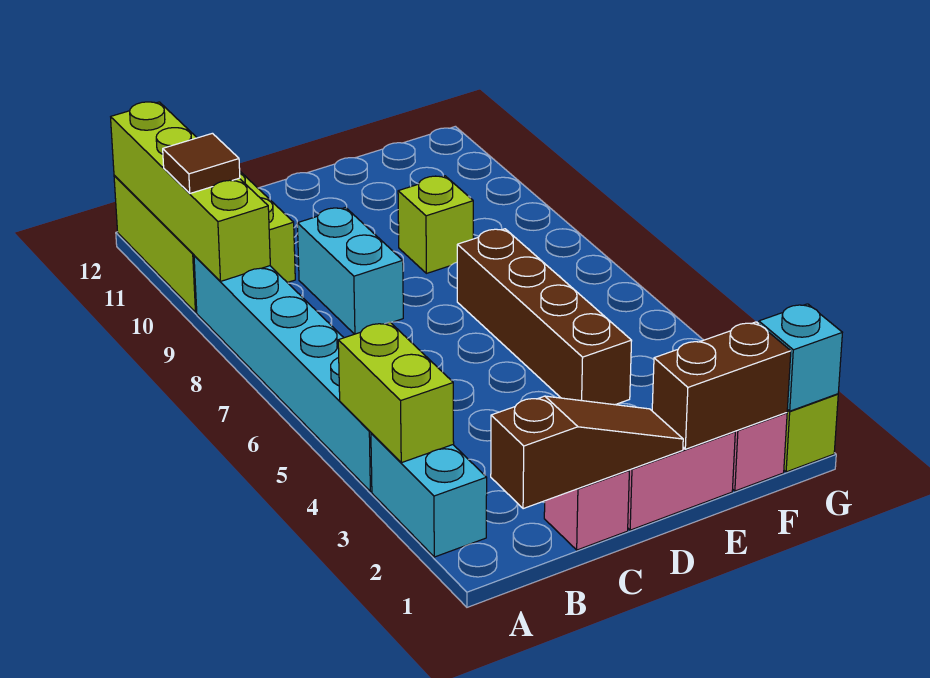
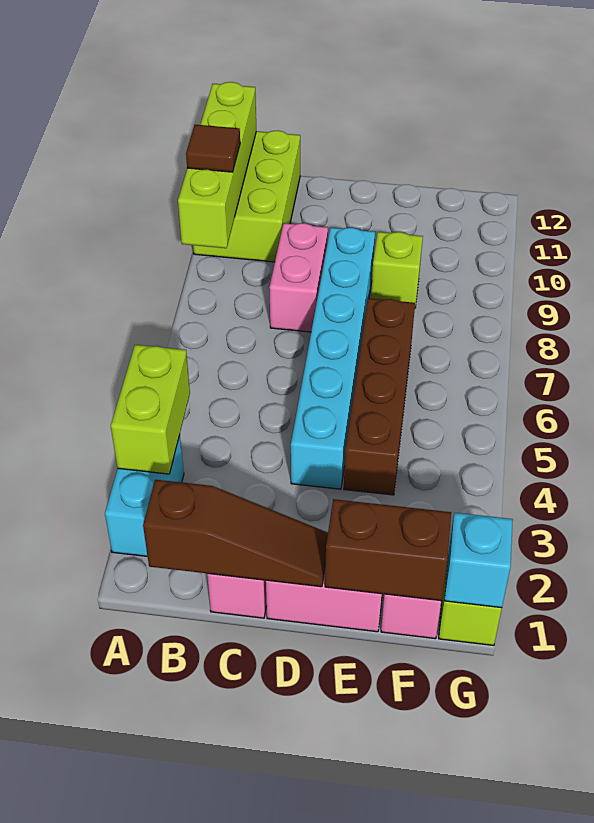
cyan 1x6 brick [194,256,372,492] -> cyan 1x6 brick moved to [291,228,375,489]
cyan 1x2 brick [297,208,403,334] -> pink 1x2 brick [269,223,328,332]

